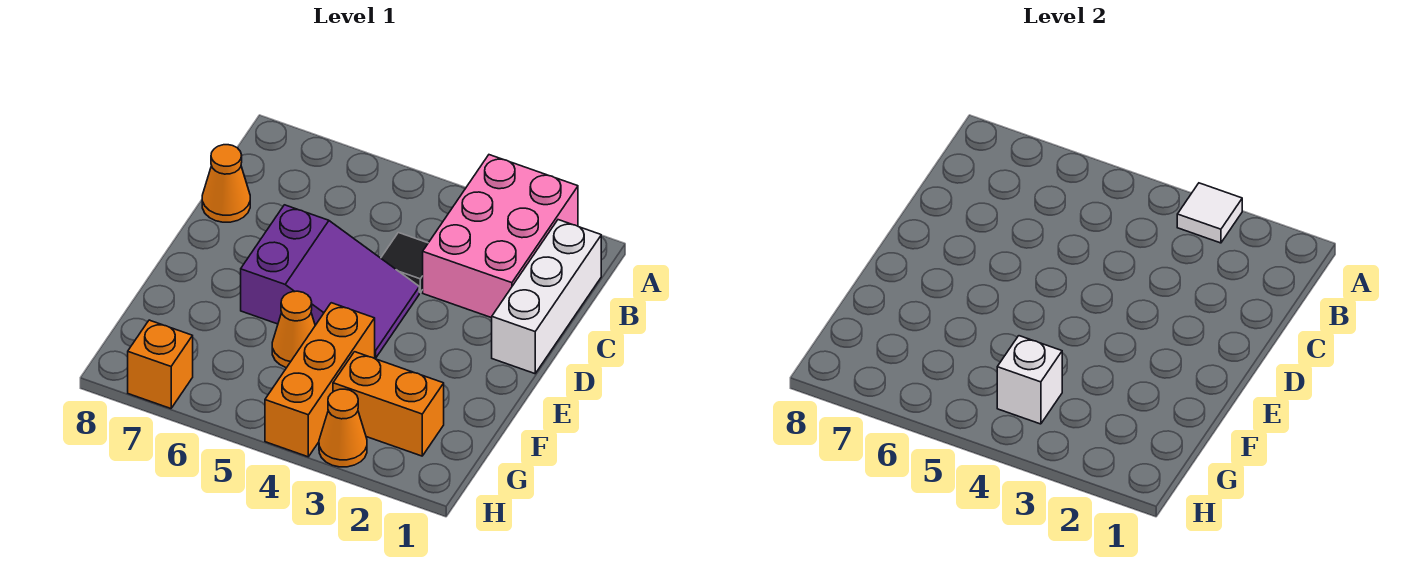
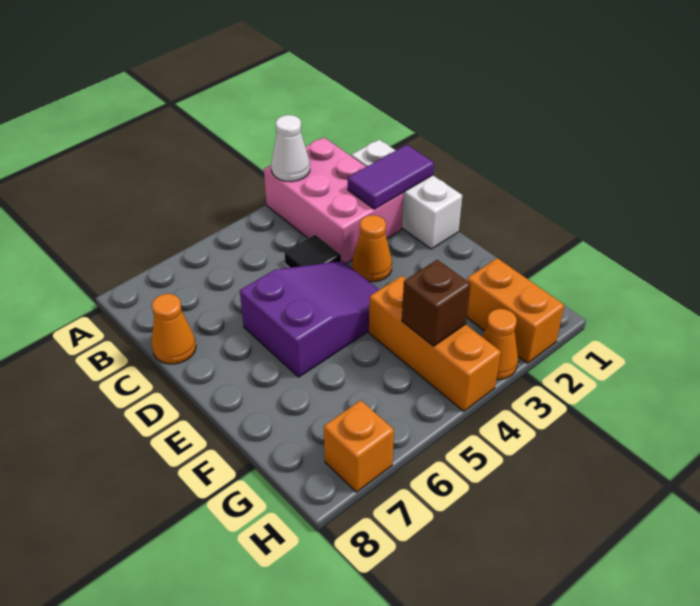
white 1x1 tile [1177,183,1242,243] -> white 1x1 cone [271,115,310,182]
none -> purple 1x2 tile [348,145,434,209]
orange 1x1 cone [272,291,315,368] -> orange 1x1 cone moved to [352,215,392,282]
orange 1x2 brick [333,352,444,456] -> orange 1x2 brick turned to [467,258,564,363]
white 1x1 brick [997,336,1062,424] -> brown 1x1 brick [402,260,471,346]

